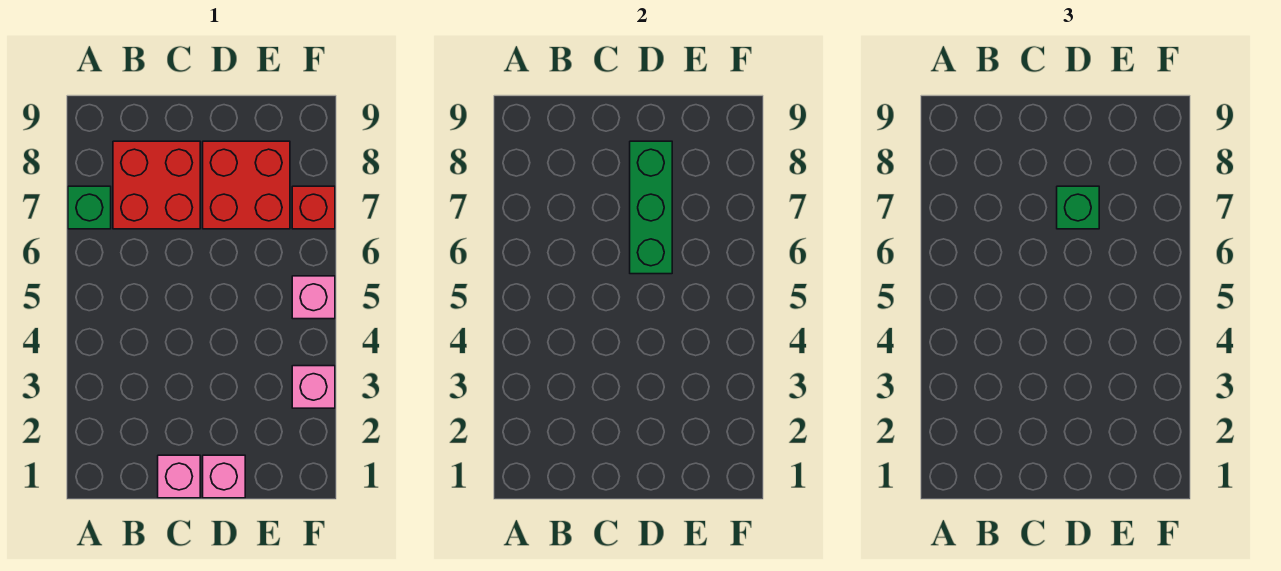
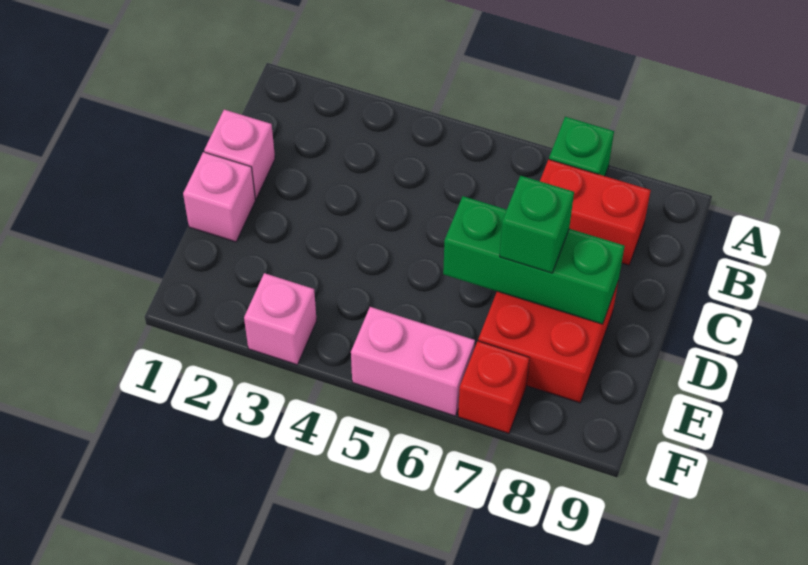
red 2x2 brick [113,141,200,229] -> red 1x2 brick [540,159,651,265]
pink 1x1 brick [292,276,335,319] -> pink 1x2 brick [351,307,475,416]

